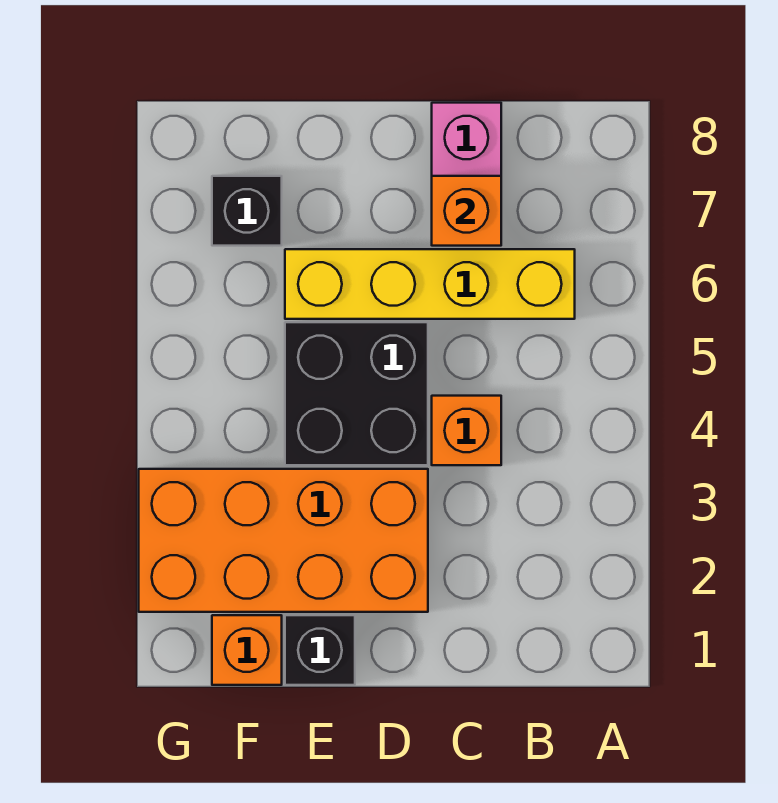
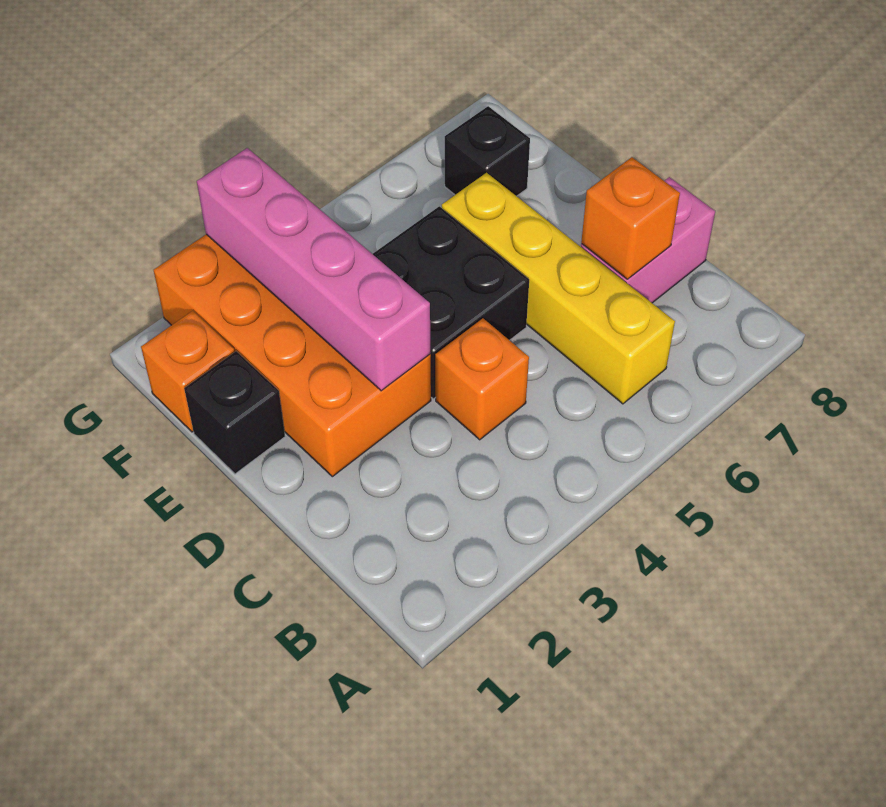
none -> pink 1x4 brick [197,148,431,391]

